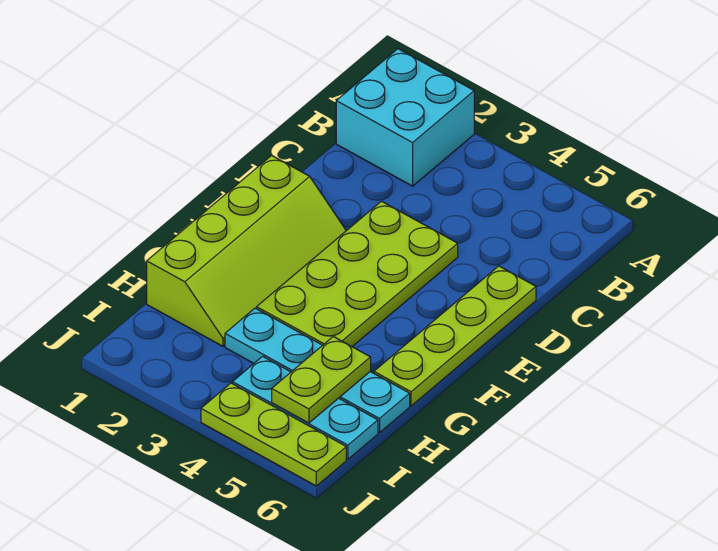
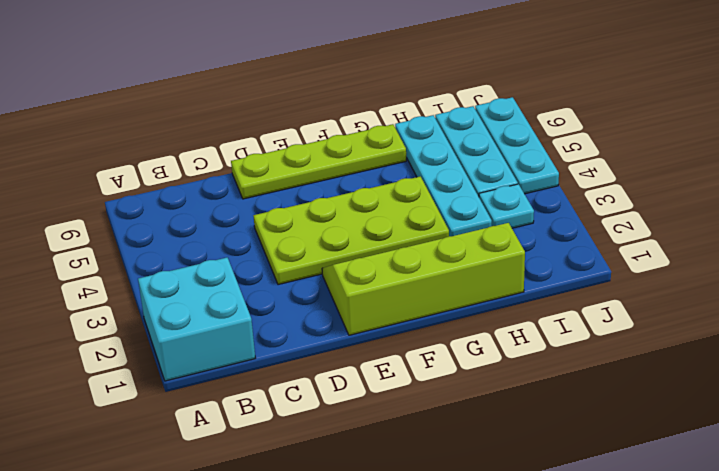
lime 1x2 plate [272,337,371,423] -> none
none -> cyan 1x1 plate [479,184,534,228]
lime 1x3 plate [201,383,346,486] -> cyan 1x3 plate [475,97,559,194]

